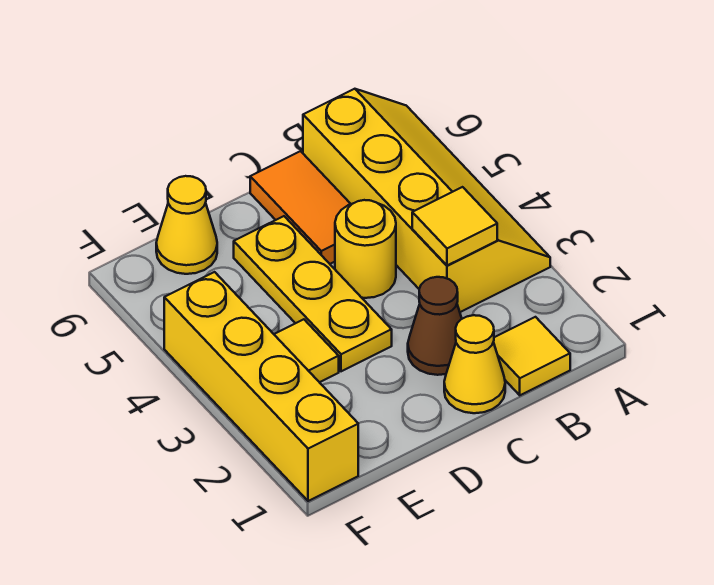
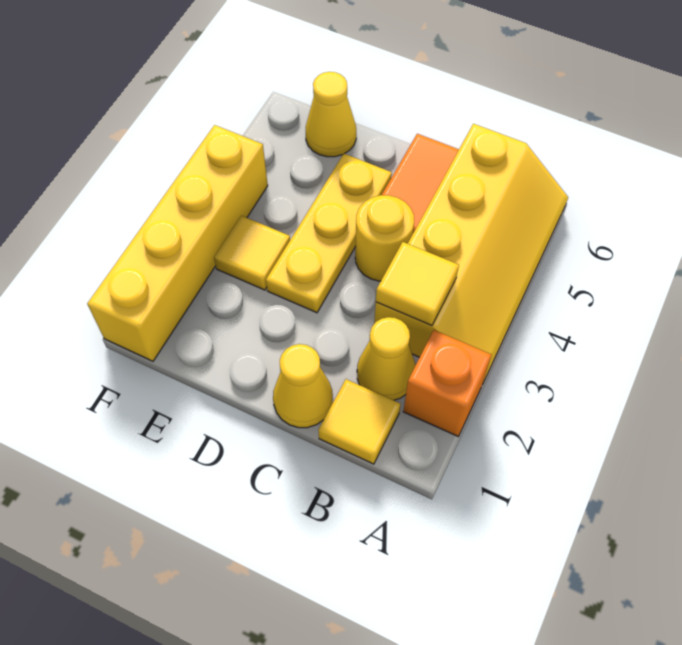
none -> orange 1x1 brick [403,330,491,436]
none -> yellow 1x1 cone [357,317,416,400]
brown 1x1 cone [408,277,462,375] -> none

